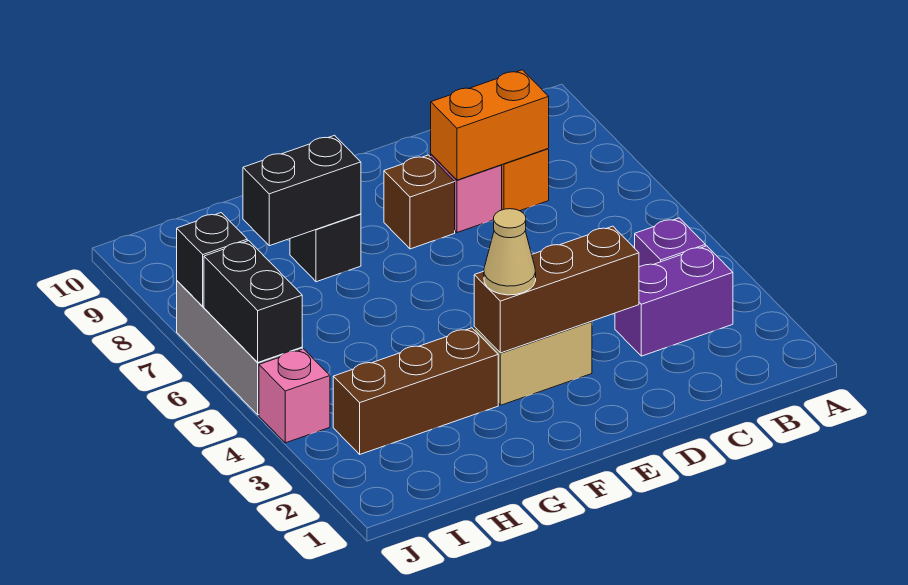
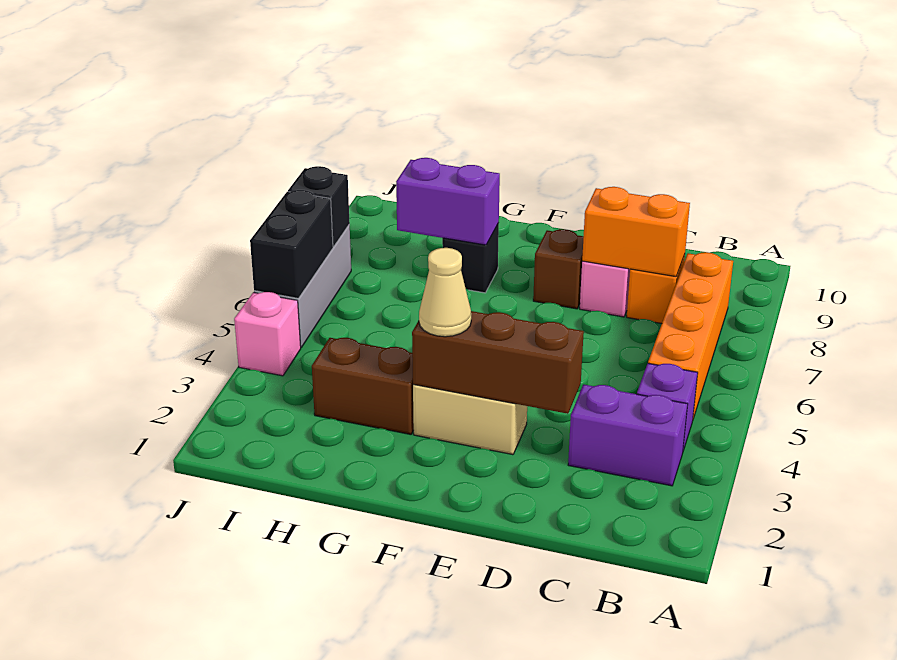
none -> orange 1x4 brick [648,252,733,419]
brown 1x3 brick [333,328,498,454] -> brown 1x2 brick [312,338,414,434]
black 1x2 brick [243,135,361,246] -> purple 1x2 brick [396,158,500,245]

